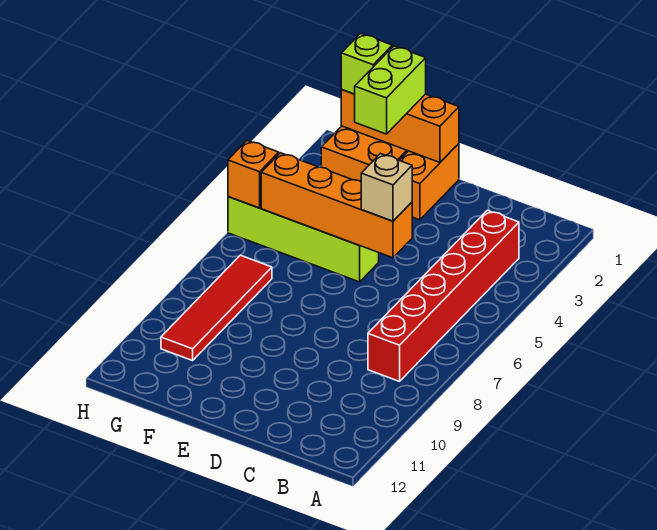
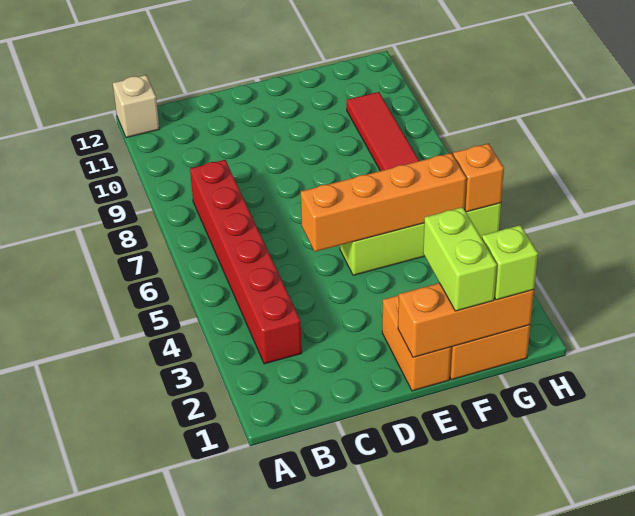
tan 1x1 brick [361,154,412,221] -> tan 1x1 brick moved to [113,75,160,138]

